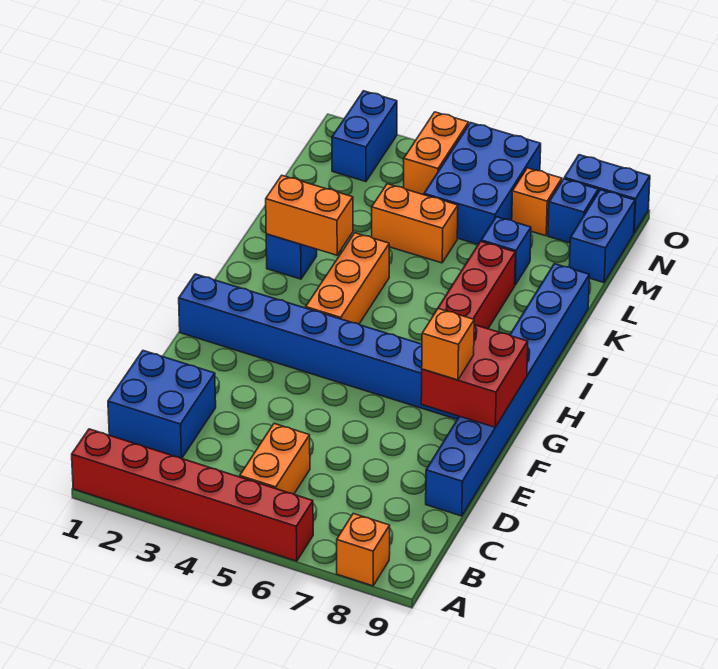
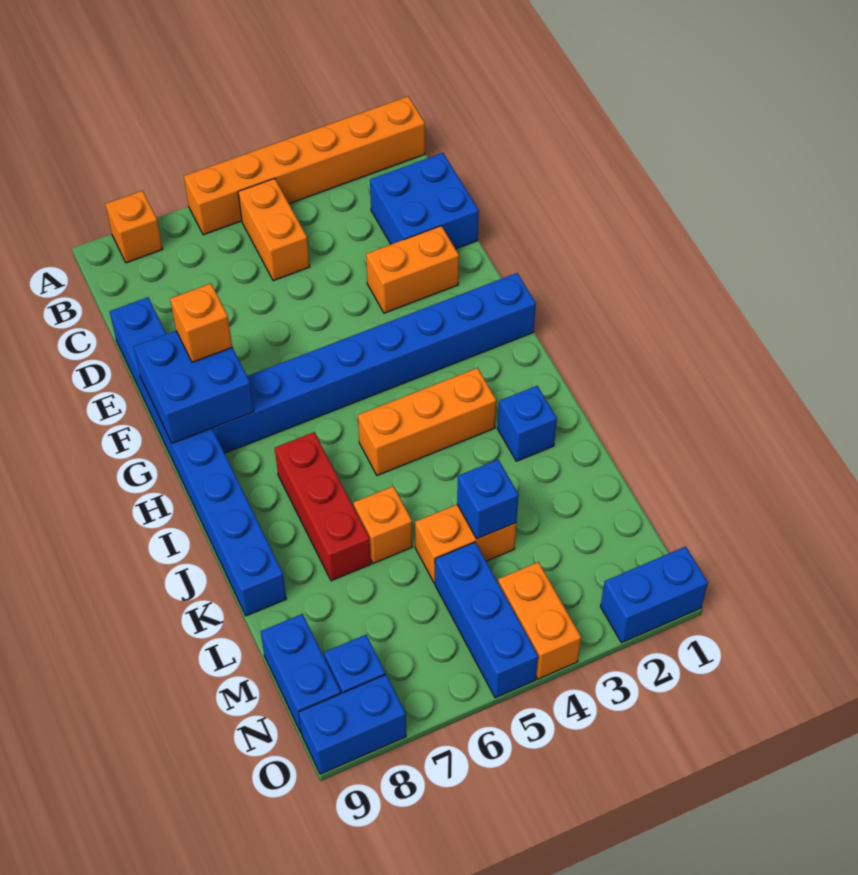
red 1x6 brick [72,429,313,561] -> orange 1x6 brick [184,96,425,235]
red 2x2 brick [421,325,528,427] -> blue 2x2 brick [134,331,254,443]
orange 1x3 brick [306,233,389,324] -> orange 1x3 brick turned to [358,368,496,475]
orange 1x2 brick [266,176,353,255] -> orange 1x2 brick moved to [366,226,459,313]
blue 1x1 brick [481,217,531,285] -> blue 1x1 brick moved to [457,459,519,539]
blue 2x3 brick [424,123,541,244] -> blue 1x3 brick [435,542,538,698]
blue 1x2 brick [332,91,397,182] -> blue 1x2 brick turned to [600,546,708,643]
orange 1x1 brick [512,168,562,236] -> orange 1x1 brick moved to [353,486,412,563]

